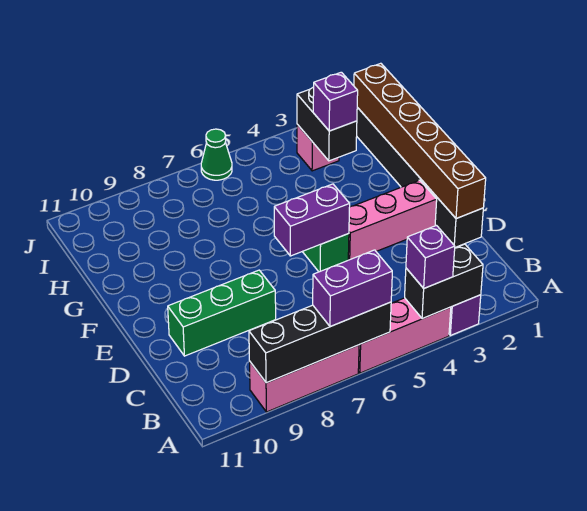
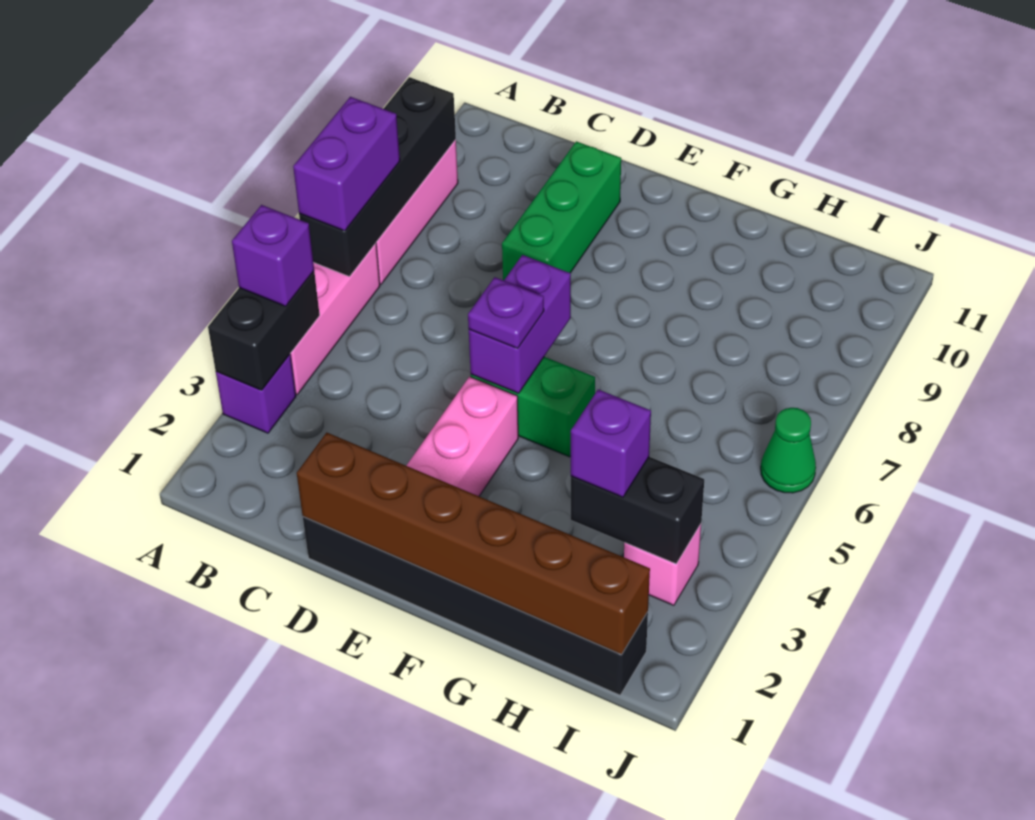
none -> purple 1x1 plate [468,277,544,348]

